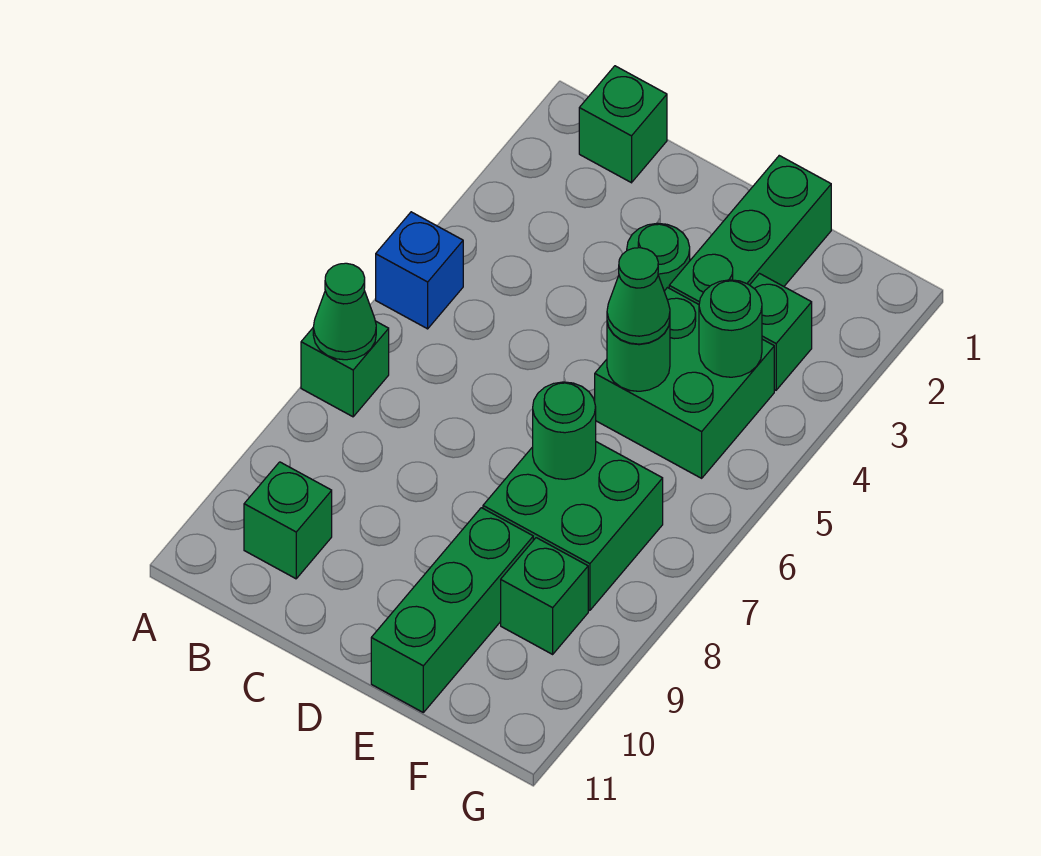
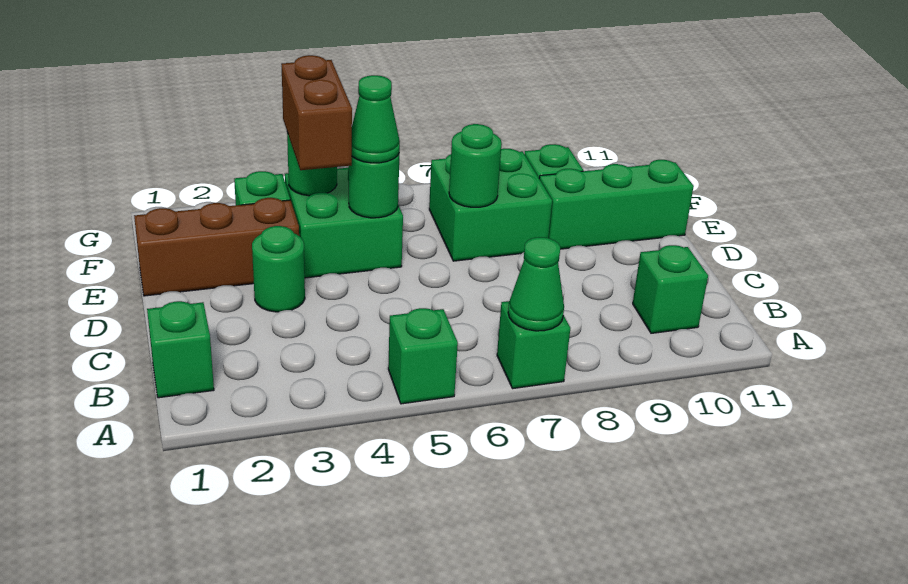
blue 1x1 brick [376,212,463,329] -> green 1x1 brick [388,308,458,404]
green 1x3 brick [669,156,831,304] -> brown 1x3 brick [134,198,299,296]
none -> brown 1x2 brick [281,55,352,170]

